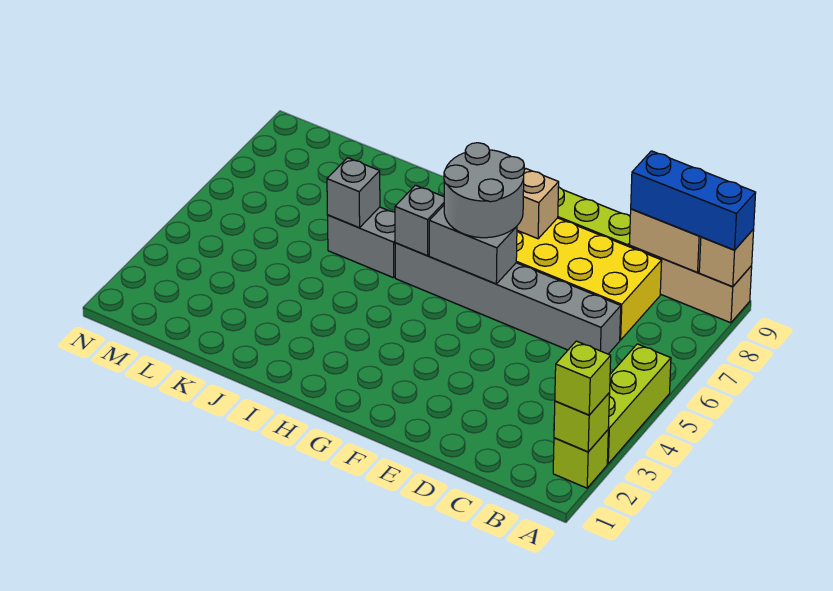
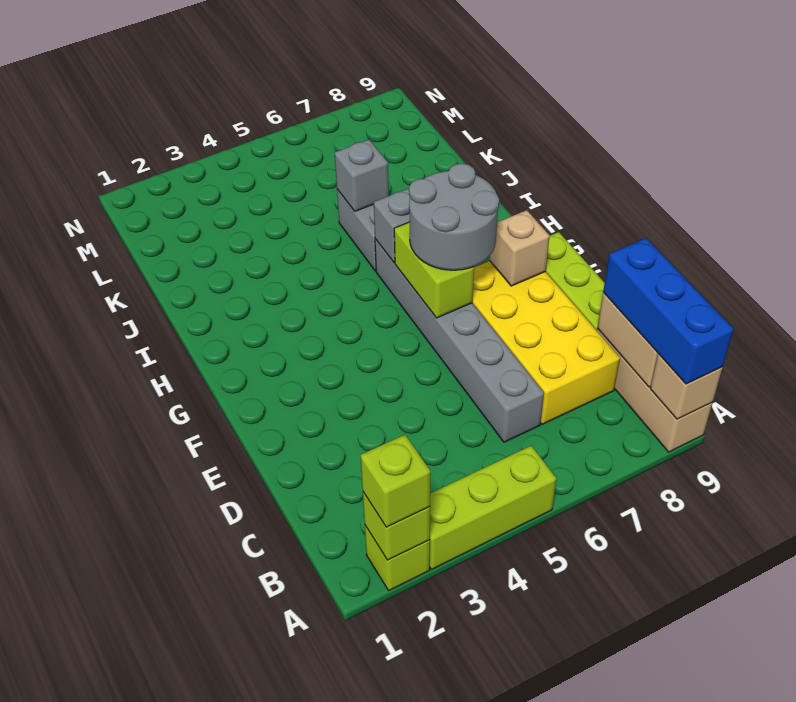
grey 1x2 brick [429,205,517,284] -> lime 1x2 brick [394,222,474,318]

